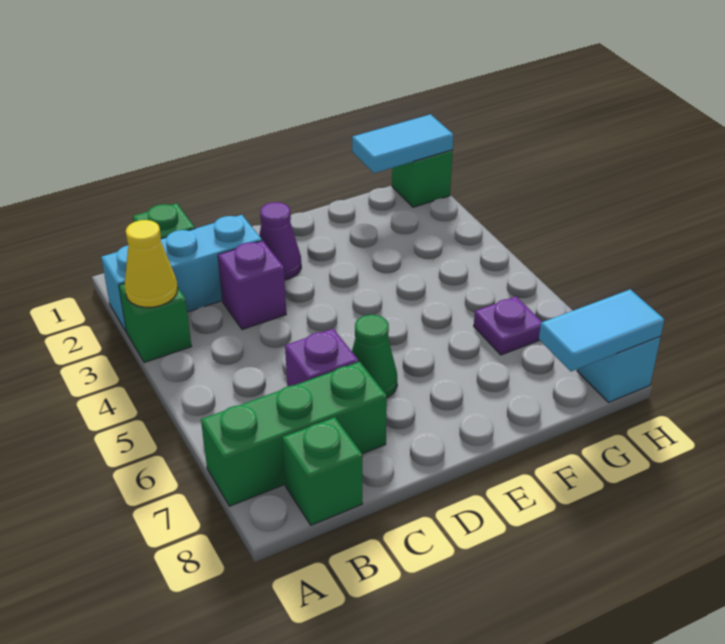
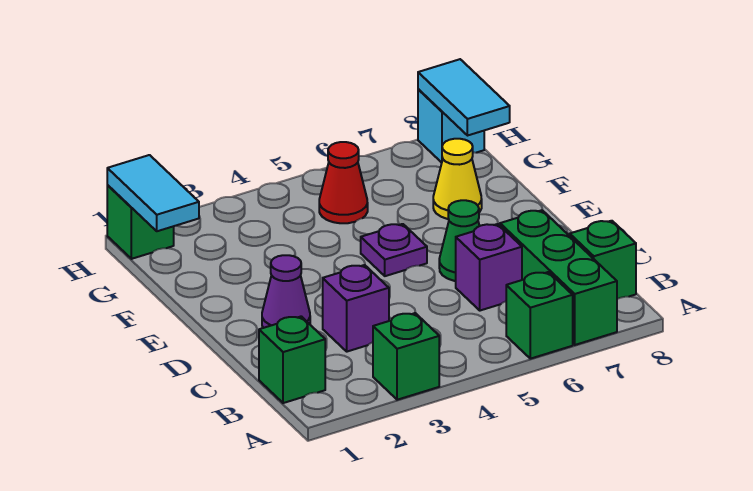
cyan 1x3 brick [101,215,262,332] -> none
yellow 1x1 cone [124,220,178,307] -> yellow 1x1 cone moved to [433,139,482,219]
none -> green 1x1 brick [506,272,573,359]
none -> red 1x1 cone [319,142,368,223]
purple 1x1 plate [474,296,542,355] -> purple 1x1 plate moved to [361,224,427,276]

